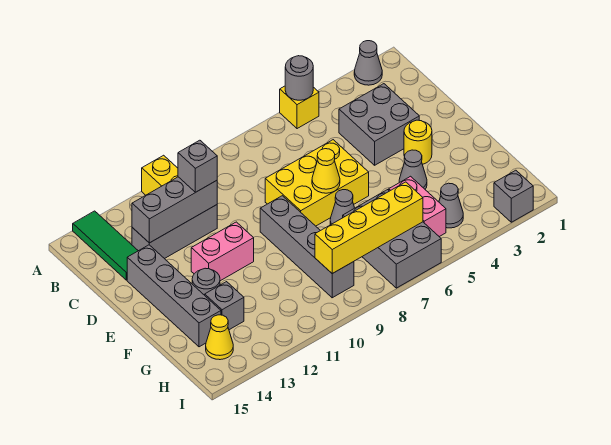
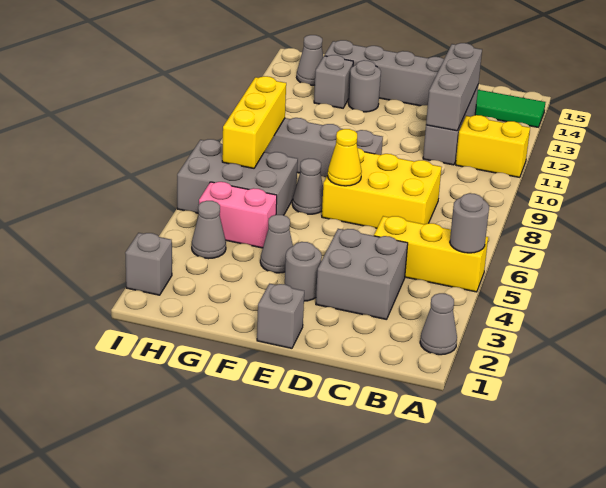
yellow 1x1 brick [280,86,319,129] -> yellow 1x3 brick [374,216,488,292]
grey 1x1 brick [178,140,217,192] -> grey 1x1 brick moved to [257,284,304,348]
yellow 2x3 brick [265,140,369,226] -> yellow 2x3 brick turned to [322,148,441,228]
yellow 1x1 round brick [404,120,432,164] -> grey 1x1 round brick [285,242,322,301]
pink 1x2 brick [191,222,254,281] -> none
yellow 1x4 brick [315,182,423,274] -> yellow 1x3 brick [222,76,286,168]
yellow 1x1 cone [206,315,233,360] -> grey 1x1 cone [297,35,323,85]

